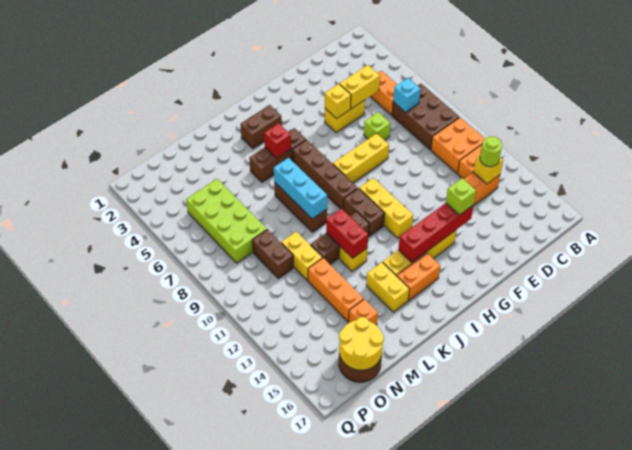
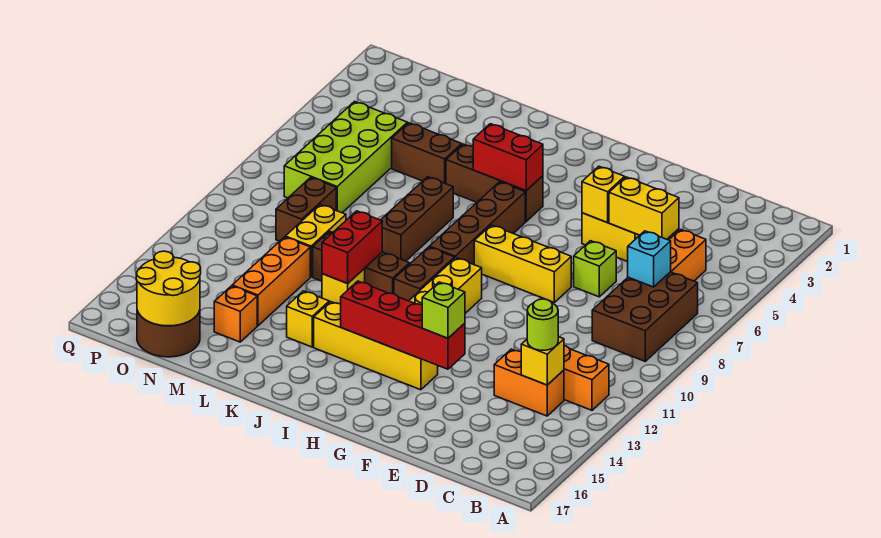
orange 2x2 brick [431,117,485,173] -> none
brown 1x2 brick [240,105,282,149] -> brown 1x2 brick moved to [392,123,462,184]
orange 1x2 brick [397,253,440,301] -> none
red 1x1 brick [264,123,291,158] -> red 1x2 brick [473,124,543,191]
cyan 1x3 brick [274,158,327,219] -> none
yellow 1x2 brick [366,262,410,312] -> yellow 1x1 brick [287,291,329,347]

